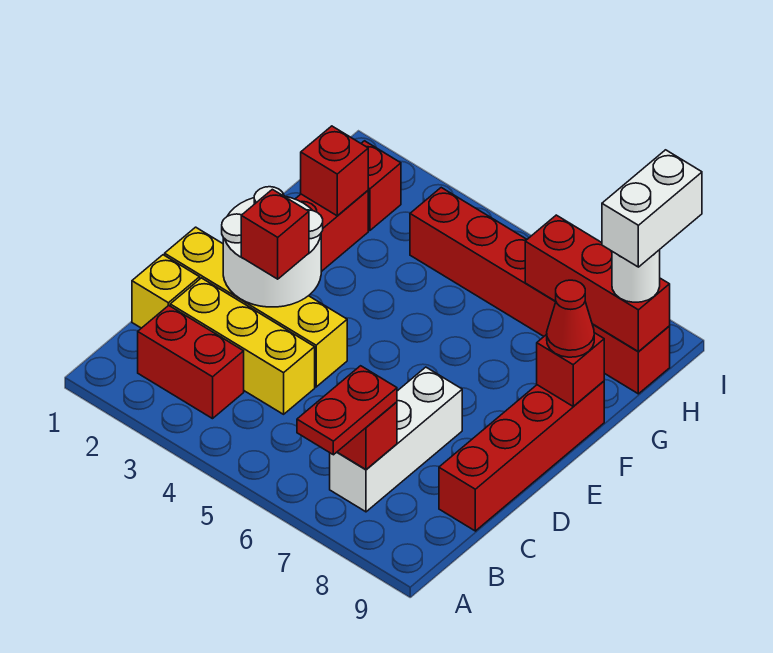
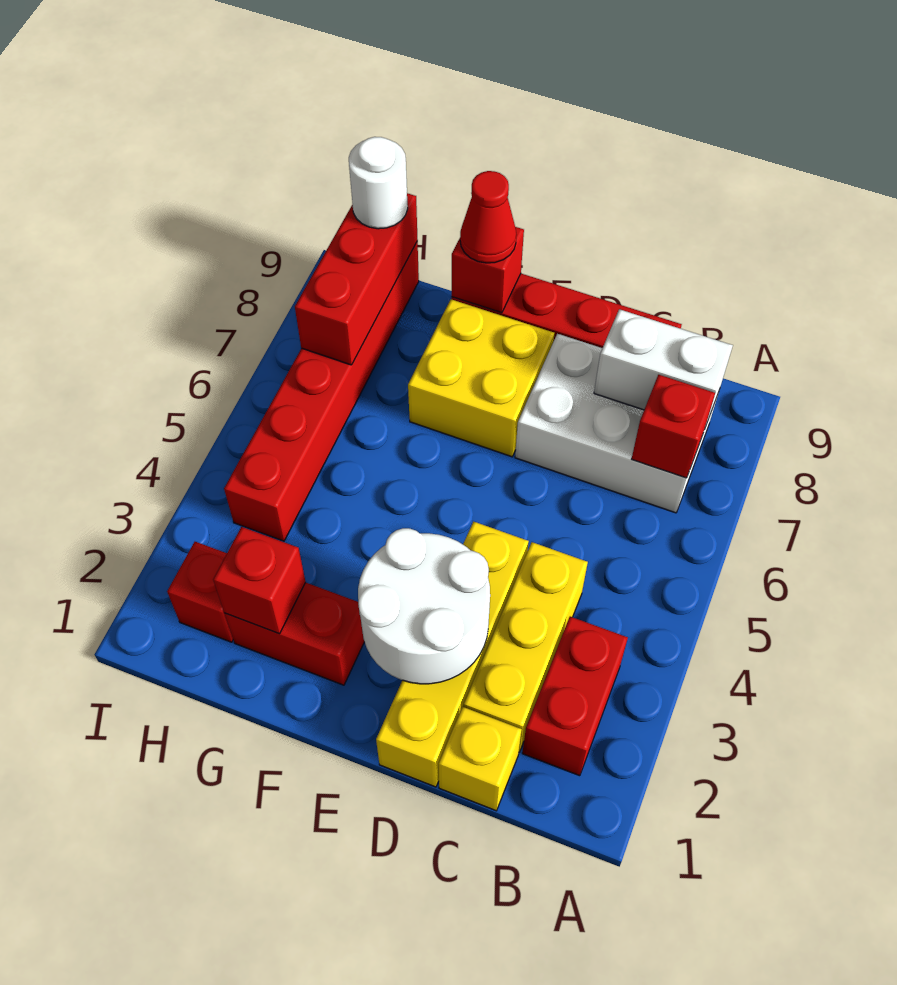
red 1x2 plate [297,366,397,455] -> none
white 1x3 brick [330,367,462,512] -> white 2x3 brick [515,334,719,513]
red 1x1 brick [241,189,309,279] -> none
none -> yellow 2x2 brick [408,299,555,457]
white 1x2 brick [602,150,702,267] -> white 1x2 brick moved to [594,309,733,427]

